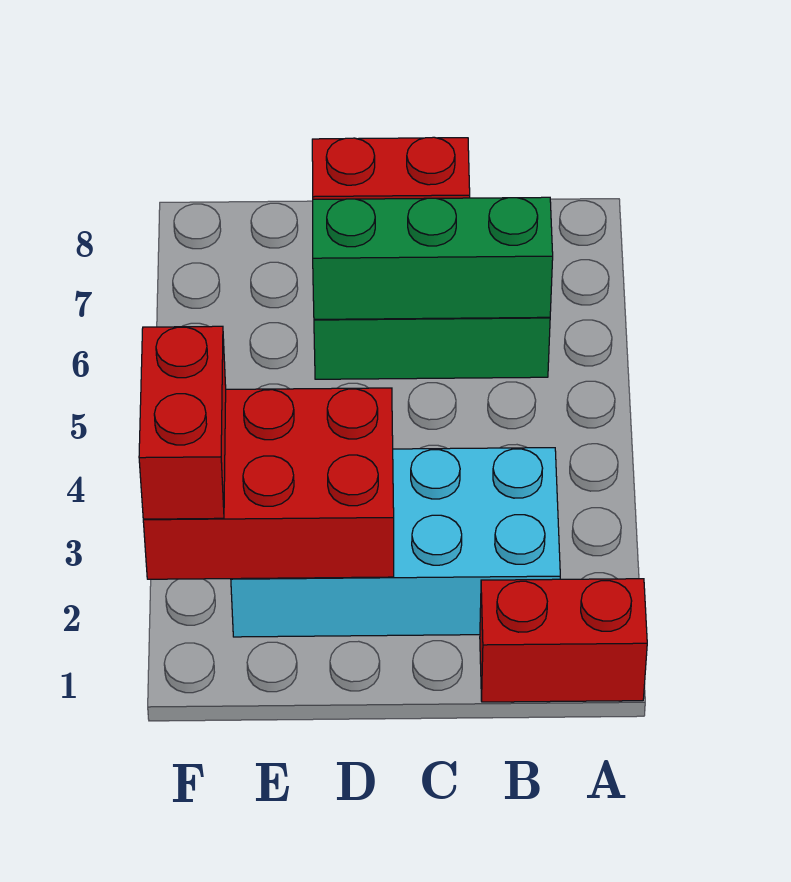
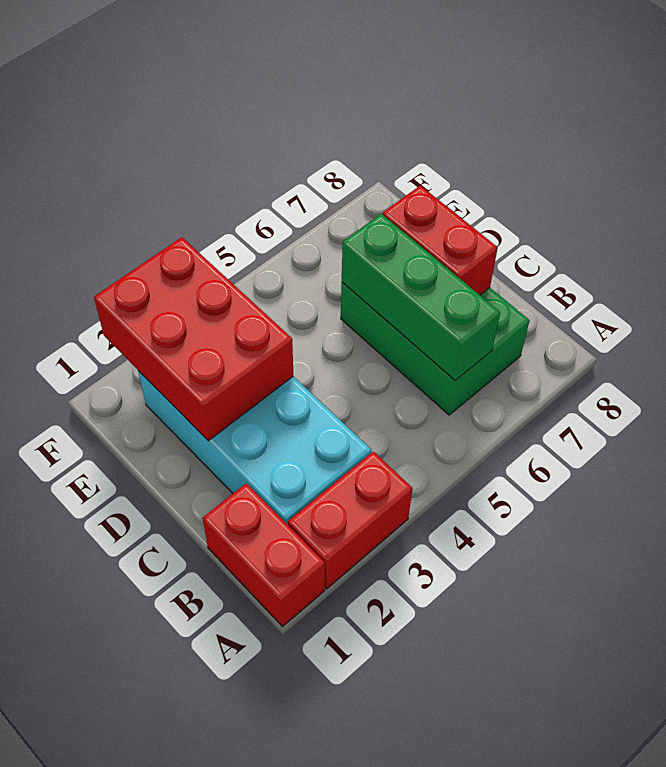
red 1x2 brick [139,326,226,519] -> red 1x2 brick moved to [288,451,413,589]

